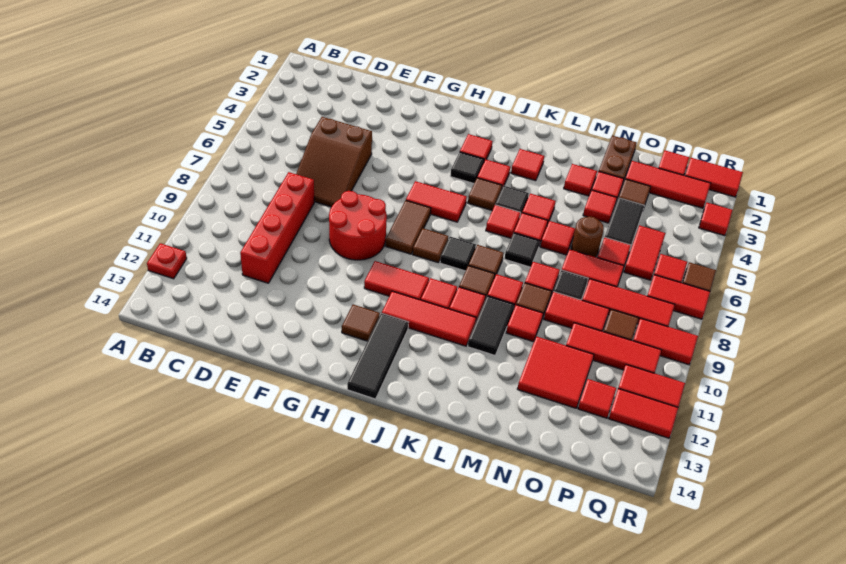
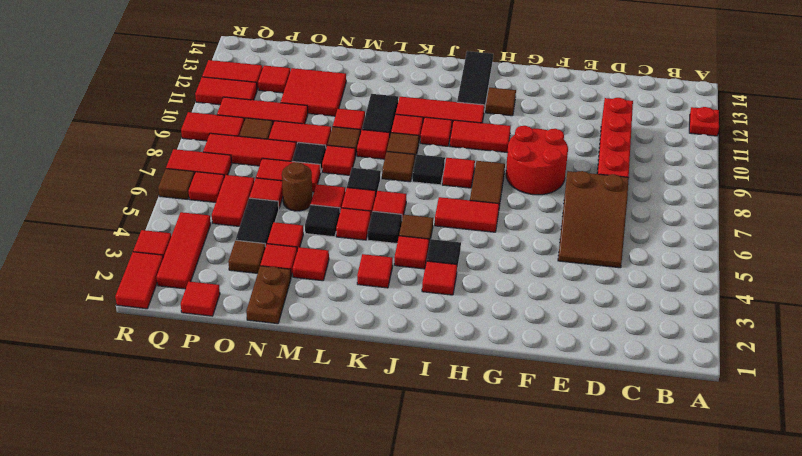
brown 2x3 slope [296,117,372,207] -> brown 2x3 slope turned to [558,171,629,268]
brown 1x1 tile [413,228,448,263] -> red 1x1 tile [442,158,475,188]
none -> black 1x1 tile [305,205,340,237]
red 1x3 tile [625,161,711,208] -> red 1x3 tile turned to [157,212,211,289]
red 1x2 tile [685,158,743,197] -> red 1x2 tile turned to [115,252,163,309]

